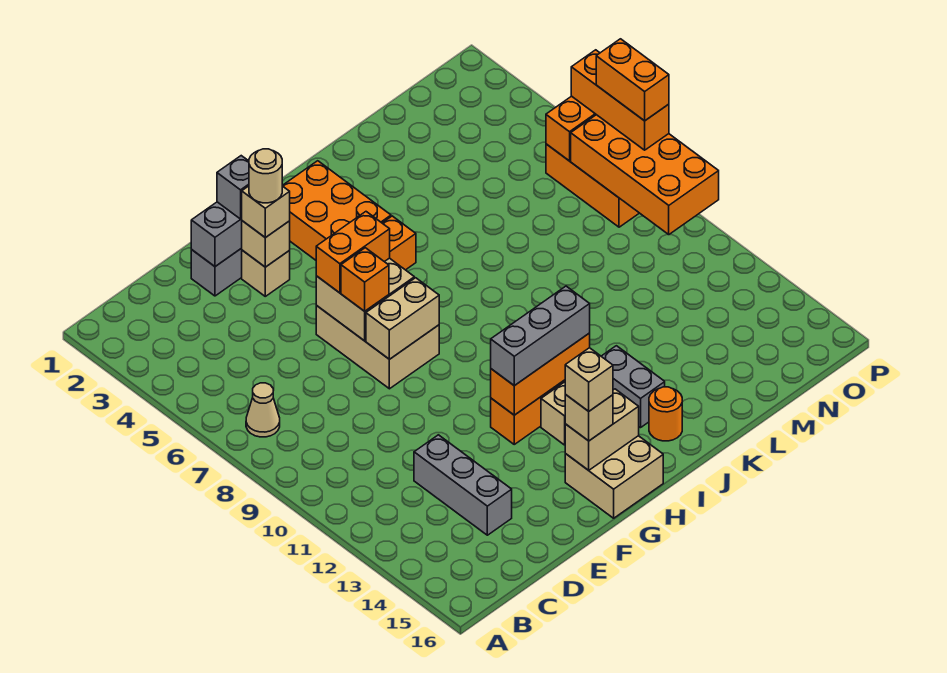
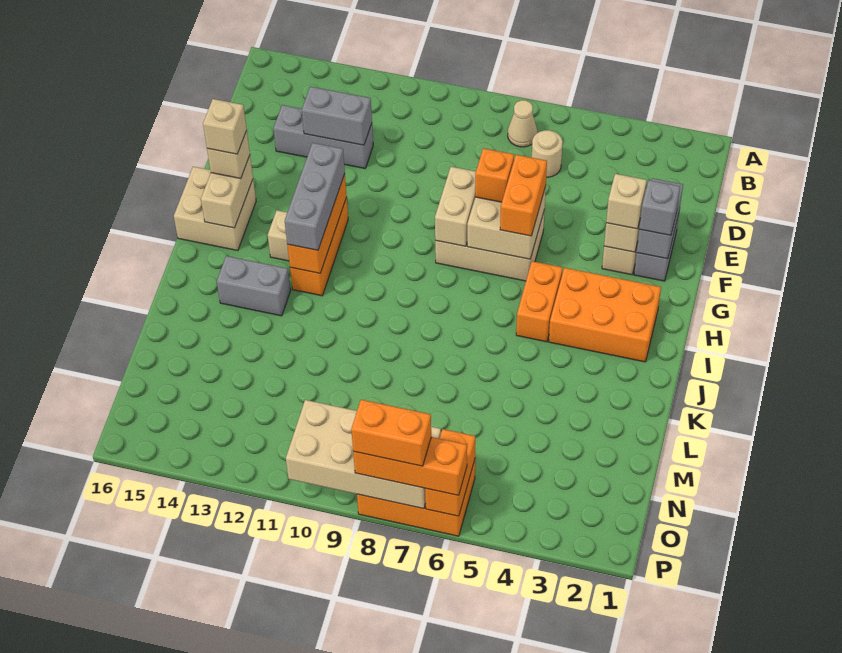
none -> grey 1x2 brick [302,87,372,145]
tan 1x1 round brick [249,149,282,203] -> tan 1x1 round brick moved to [532,130,563,177]
orange 1x1 round brick [649,387,682,441] -> none
orange 2x4 brick [571,115,719,235] -> tan 2x4 brick [286,400,441,509]

